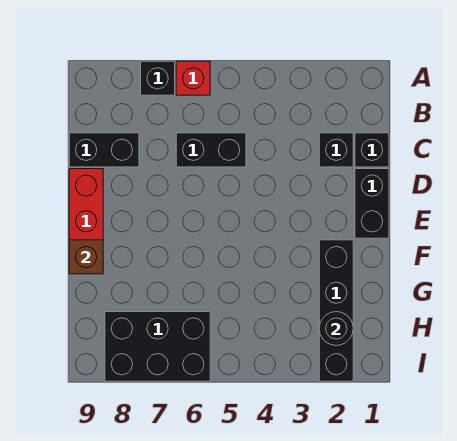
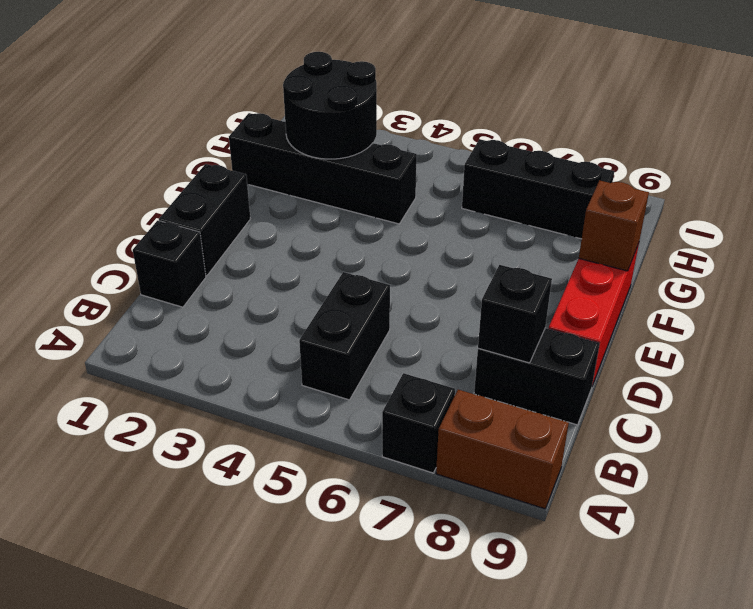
red 1x1 brick [176,61,210,95] -> none
none -> brown 1x2 brick [436,390,569,509]
black 1x1 brick [319,133,353,167] -> black 1x1 brick moved to [478,265,552,363]
black 1x2 brick [176,133,246,167] -> black 1x2 brick turned to [299,272,390,400]
black 1x4 brick [319,240,353,381] -> black 1x4 brick turned to [229,113,417,224]
black 1x1 round brick [319,312,353,346] -> black 2x2 round brick [283,52,377,159]
black 2x3 brick [105,312,210,381] -> black 1x3 brick [462,139,614,239]

